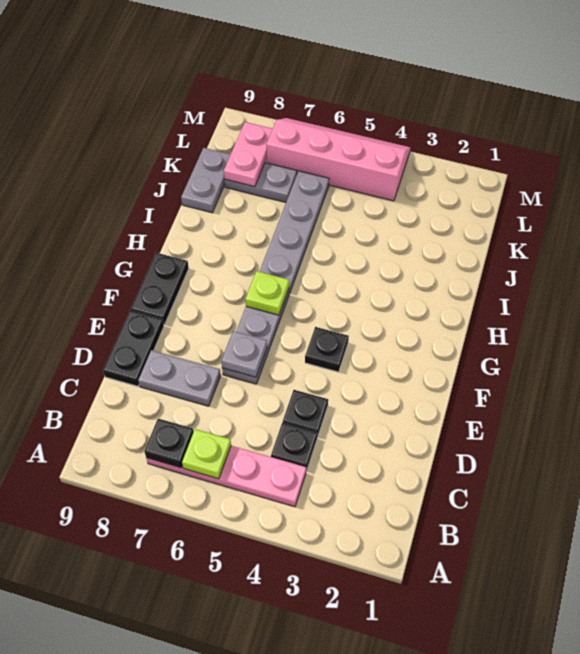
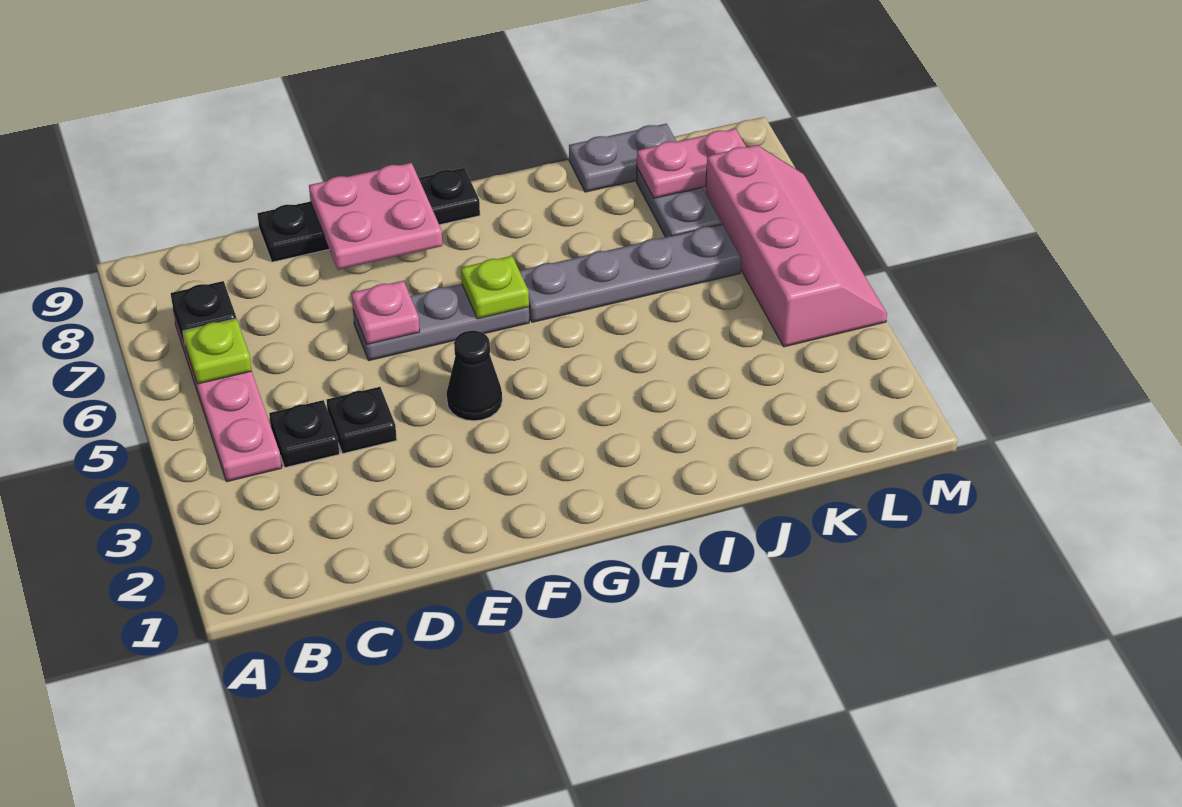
grey 1x2 plate [138,350,221,406] -> none
grey 1x1 plate [221,331,267,377] -> pink 1x1 plate [351,281,420,344]
none -> pink 2x2 plate [309,163,442,270]
black 1x1 plate [305,327,349,372] -> black 1x1 cone [447,331,502,421]

